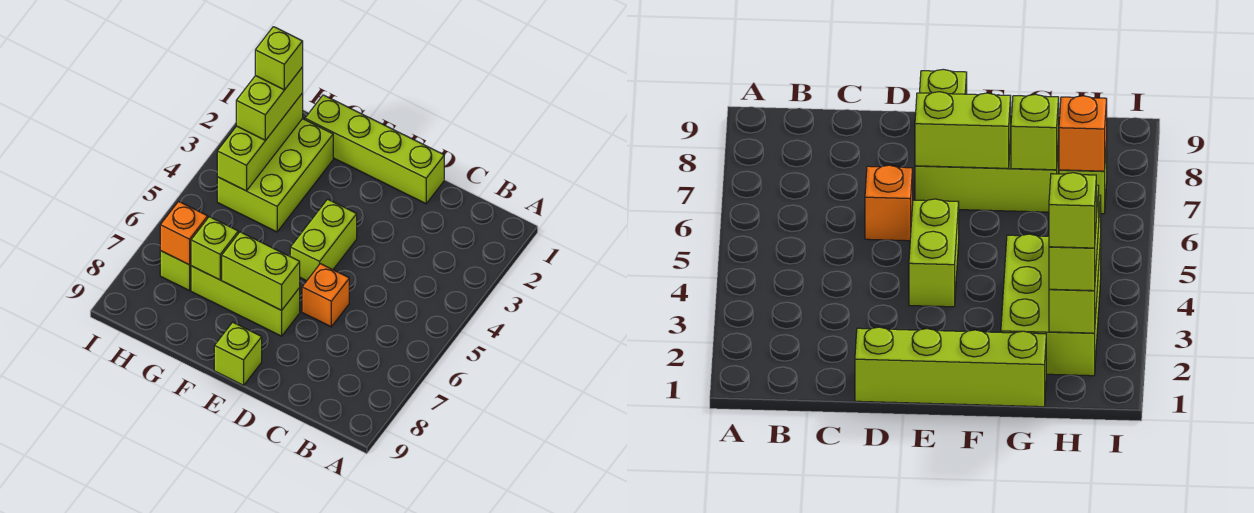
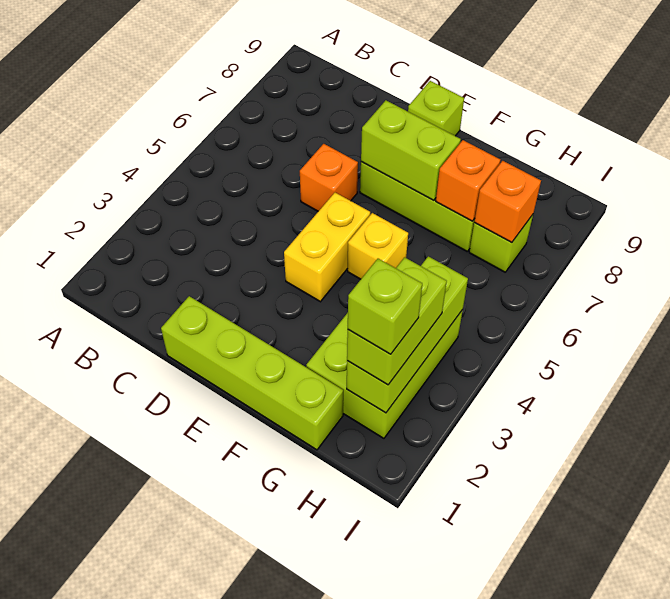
lime 1x2 brick [290,199,357,281] -> yellow 1x2 brick [284,193,370,302]
none -> yellow 1x1 brick [348,213,408,279]
lime 1x1 brick [191,217,238,280] -> orange 1x1 brick [436,140,500,221]

